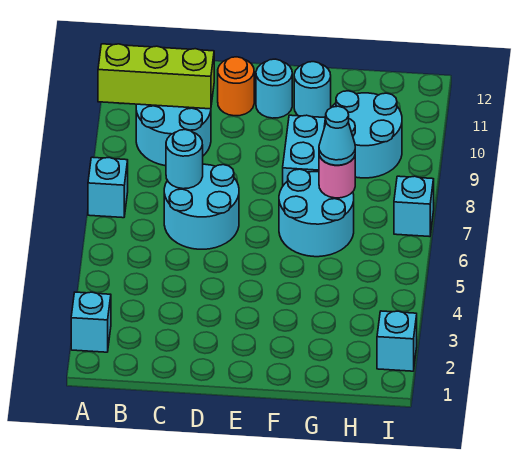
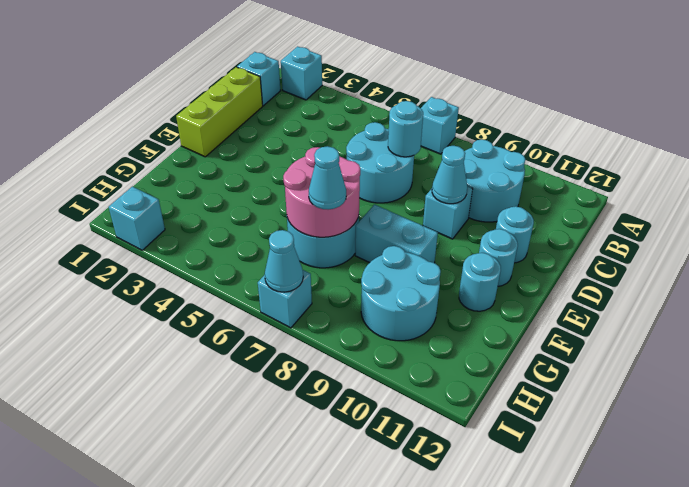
lime 1x3 brick [98,44,214,109] -> lime 1x3 brick moved to [176,67,263,157]
none -> cyan 1x1 brick [237,52,280,106]
none -> cyan 1x1 brick [423,186,473,239]
none -> cyan 1x1 cone [432,146,467,204]
orange 1x1 round brick [218,57,254,116] -> cyan 1x1 round brick [496,206,534,263]
pink 1x1 round brick [319,156,355,198] -> pink 2x2 round brick [283,147,360,237]
none -> cyan 1x1 cone [265,230,303,292]

